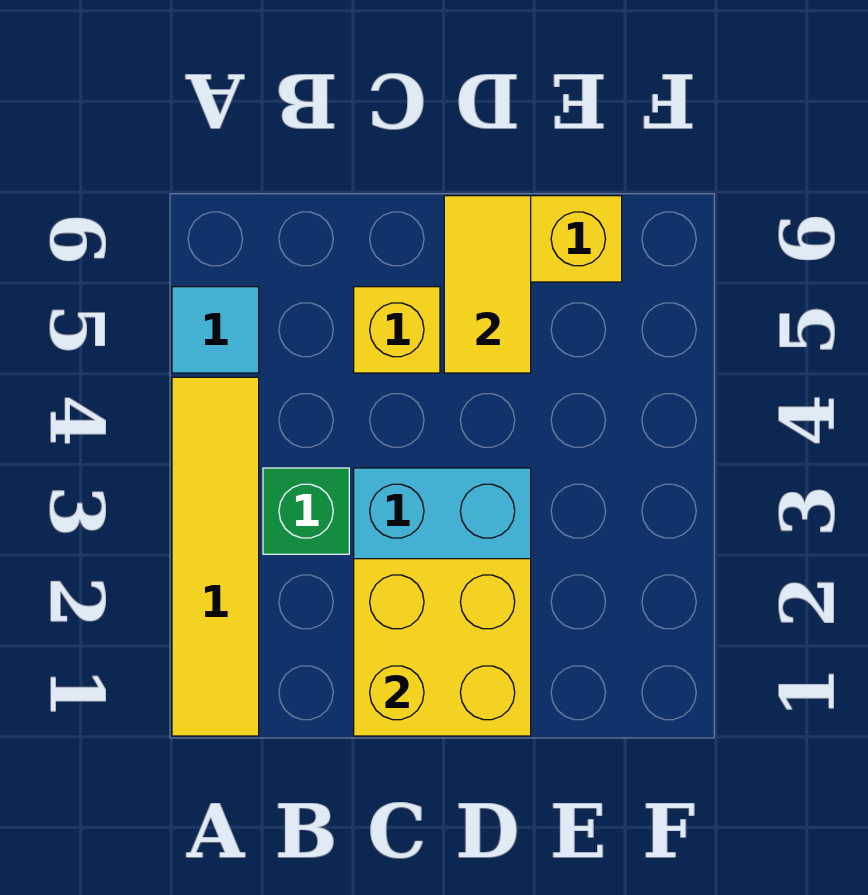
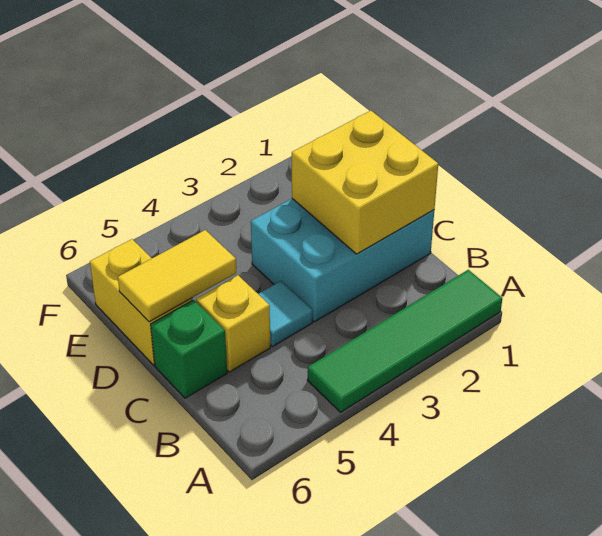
yellow 1x4 tile [172,377,259,736] -> green 1x4 tile [307,270,502,412]
cyan 1x1 tile [172,287,259,373] -> cyan 1x1 tile moved to [259,281,312,346]
green 1x1 brick [263,468,349,554] -> green 1x1 brick moved to [151,300,227,398]

